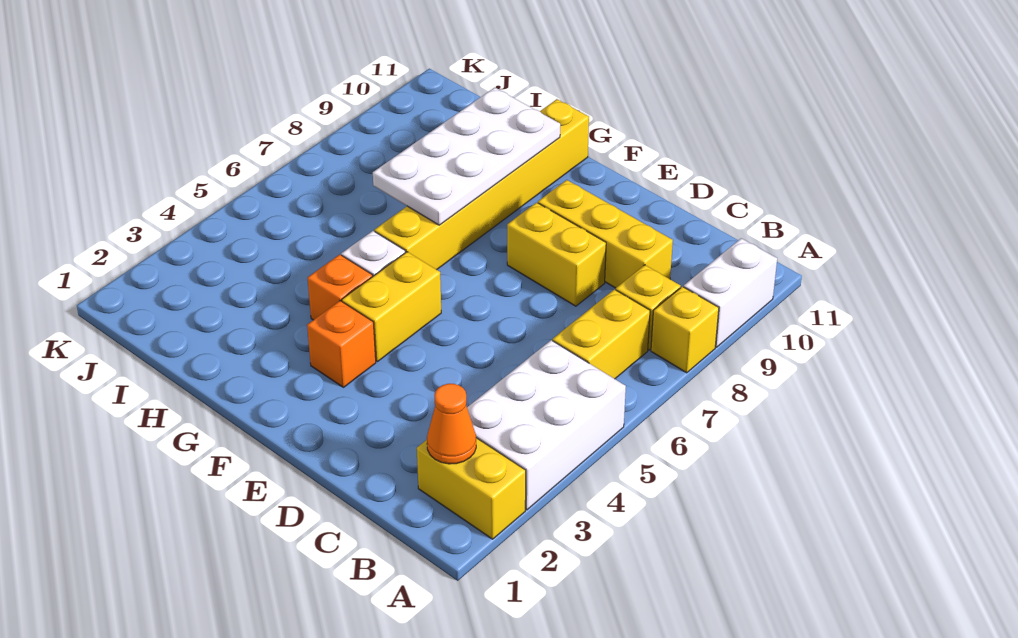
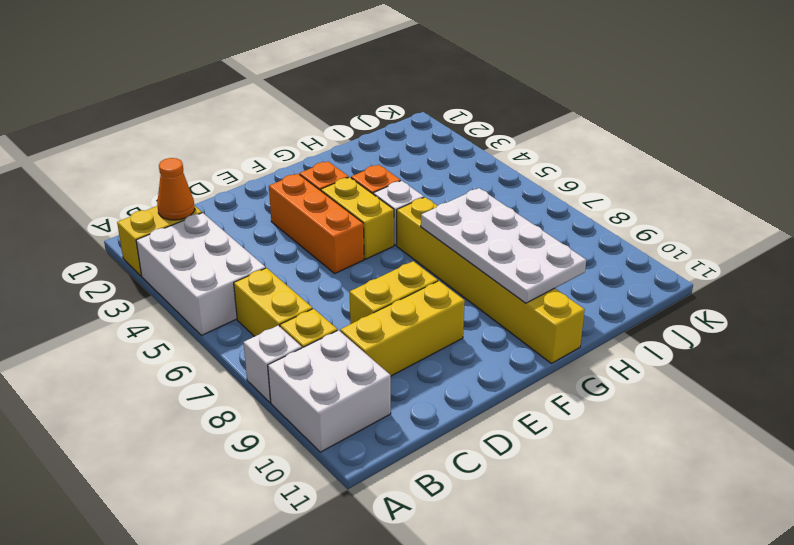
yellow 1x1 brick [651,287,719,373] -> white 1x1 brick [243,326,302,402]
white 1x2 brick [684,238,777,347] -> white 2x2 brick [268,330,391,452]
none -> orange 1x3 brick [269,174,364,273]

